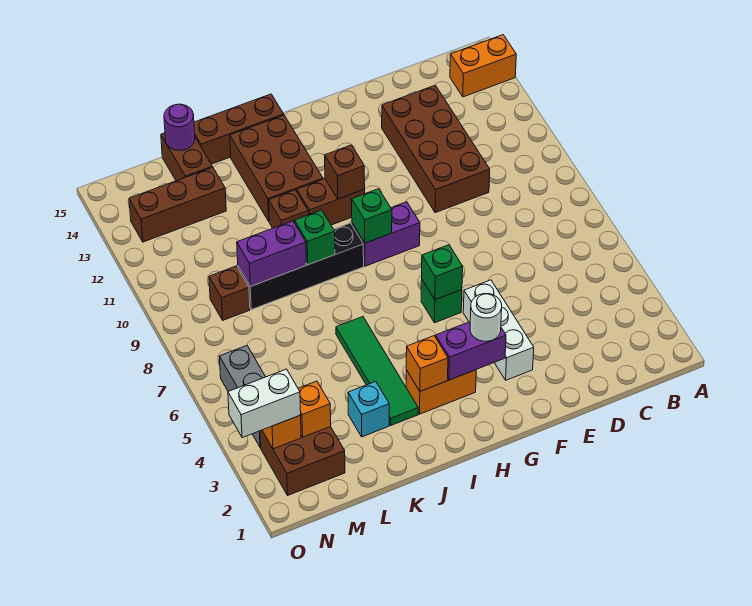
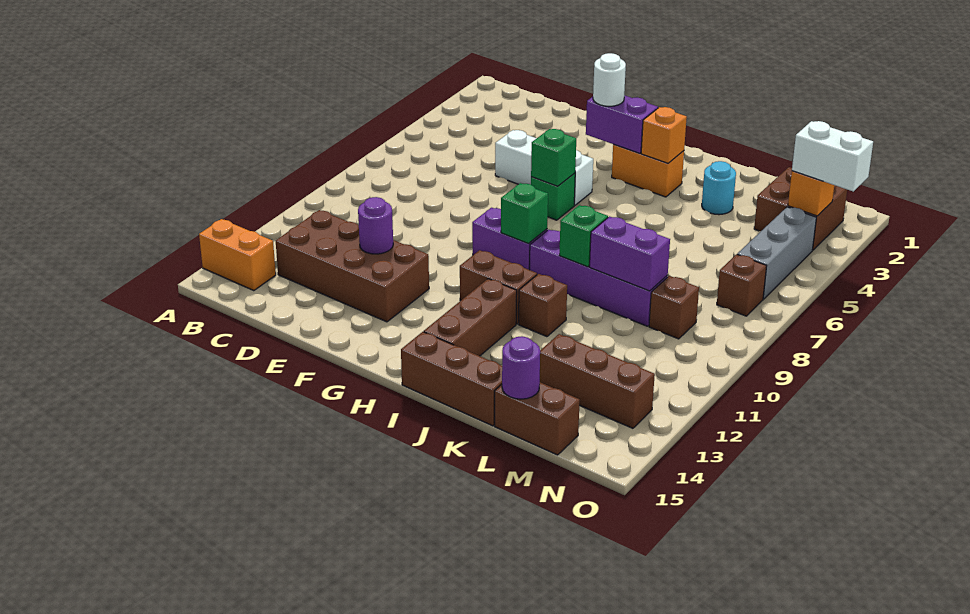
brown 2x4 brick [382,85,490,213] -> brown 2x4 brick turned to [276,210,429,322]
none -> purple 1x1 round brick [358,197,393,254]
white 1x3 brick [463,280,534,380] -> white 1x3 brick turned to [495,130,593,205]
brown 1x1 brick [325,145,365,199] -> brown 1x1 brick moved to [717,254,766,316]
black 1x4 brick [238,223,364,310] -> purple 1x4 brick [530,230,668,326]
brown 2x3 brick [230,115,323,221] -> brown 1x3 brick [424,279,517,356]
green 1x4 tile [336,317,418,425] -> none
cyan 1x1 brick [348,381,389,437] -> cyan 1x1 round brick [702,161,736,215]
brown 1x2 brick [161,133,212,181] -> brown 1x2 brick turned to [495,382,580,455]
orange 1x1 brick [298,381,331,437] -> none

